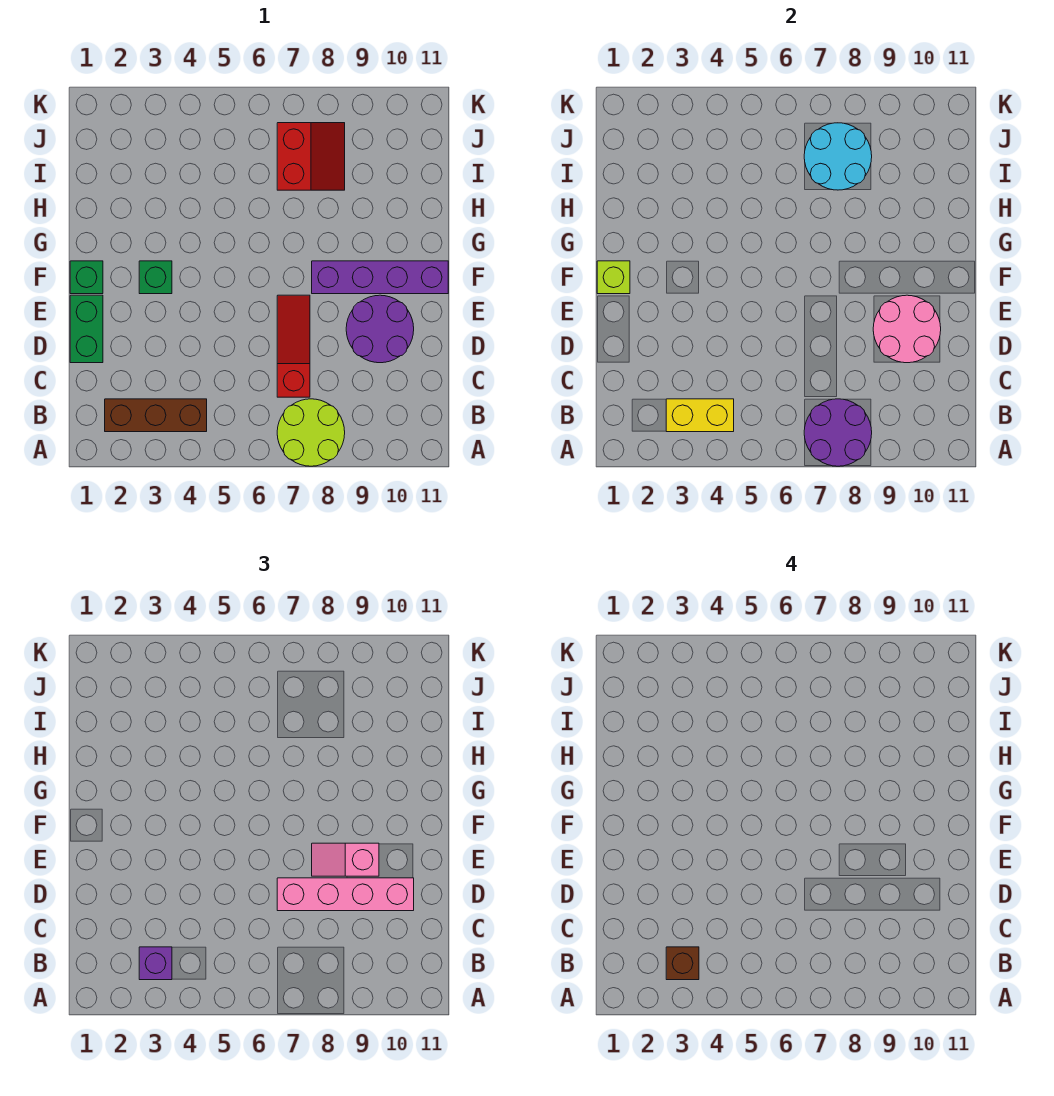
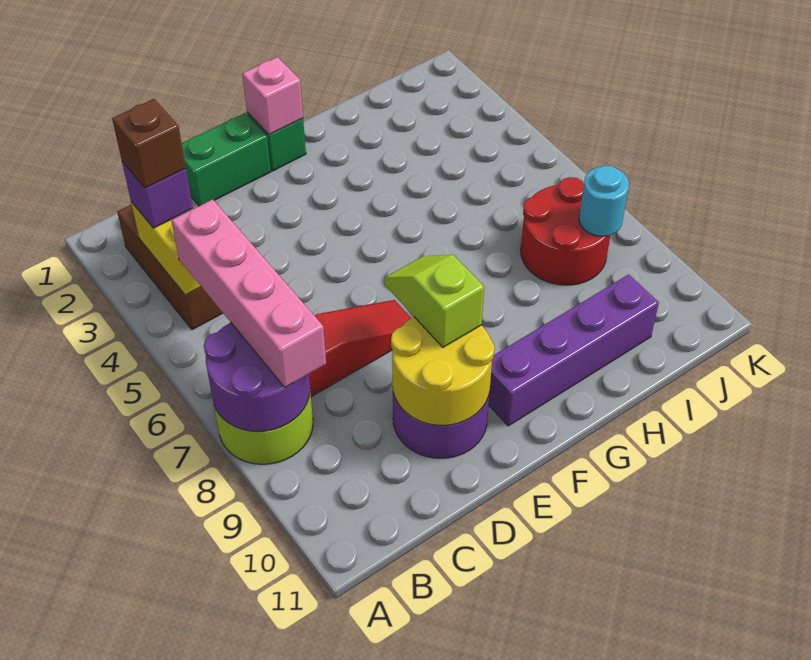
pink 1x4 brick [277,878,414,911] -> pink 1x4 brick moved to [171,199,326,387]
pink 2x2 round brick [873,295,941,363] -> yellow 2x2 round brick [391,317,495,426]
pink 1x2 slope [312,843,379,876] -> lime 1x2 slope [384,255,484,347]
lime 1x1 brick [597,261,630,294] -> pink 1x1 brick [242,57,303,135]
green 1x1 brick [139,261,172,294] -> none
purple 1x4 brick [312,261,448,294] -> purple 1x4 brick turned to [489,274,659,426]
red 2x2 slope [277,123,345,190] -> red 2x2 round brick [521,177,610,285]
cyan 2x2 round brick [804,123,872,190] -> cyan 1x1 round brick [579,166,629,236]

